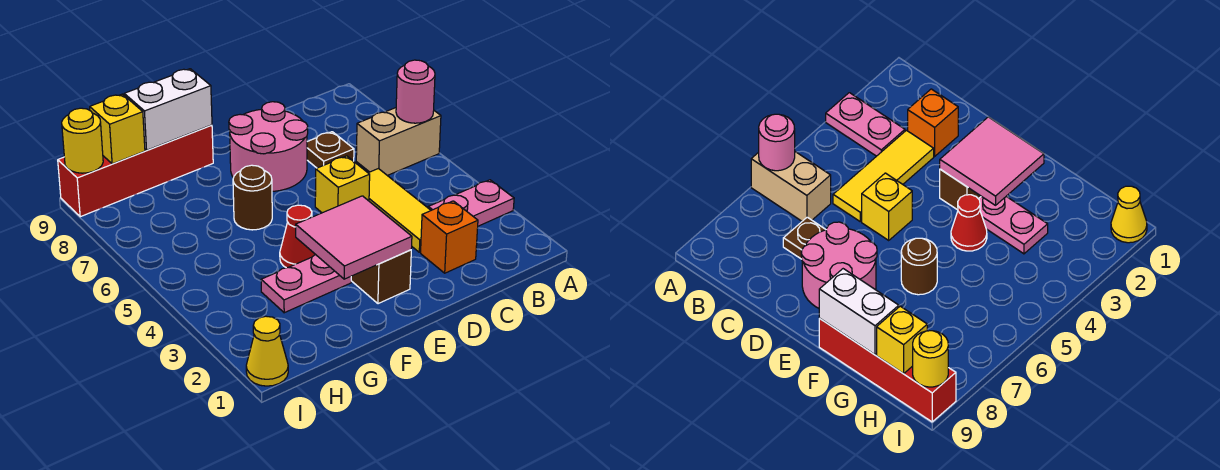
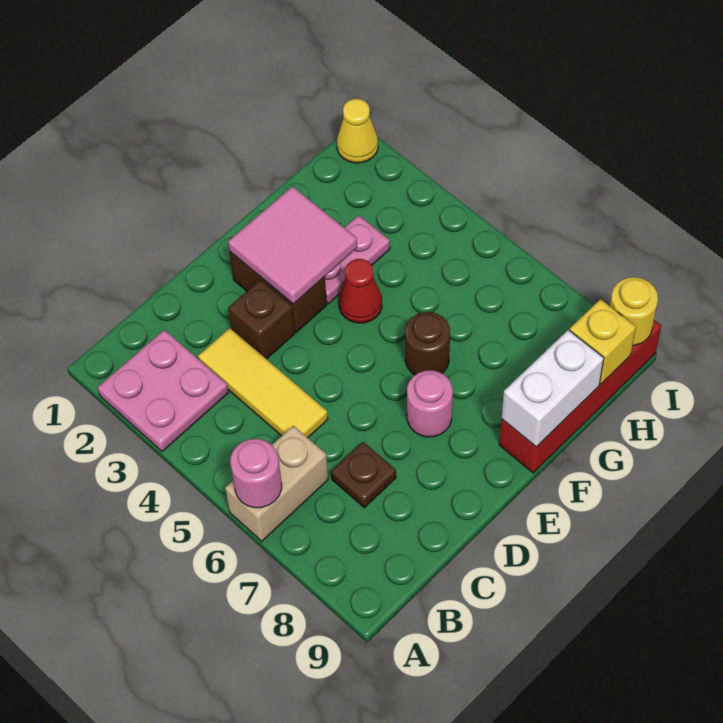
pink 1x2 plate [428,180,514,226] -> pink 2x2 plate [98,330,229,452]
orange 1x1 brick [421,201,478,273] -> none
none -> brown 1x1 brick [229,280,295,359]
yellow 1x1 brick [315,156,370,213] -> none
pink 2x2 round brick [229,102,308,191] -> pink 1x1 round brick [407,370,453,437]

